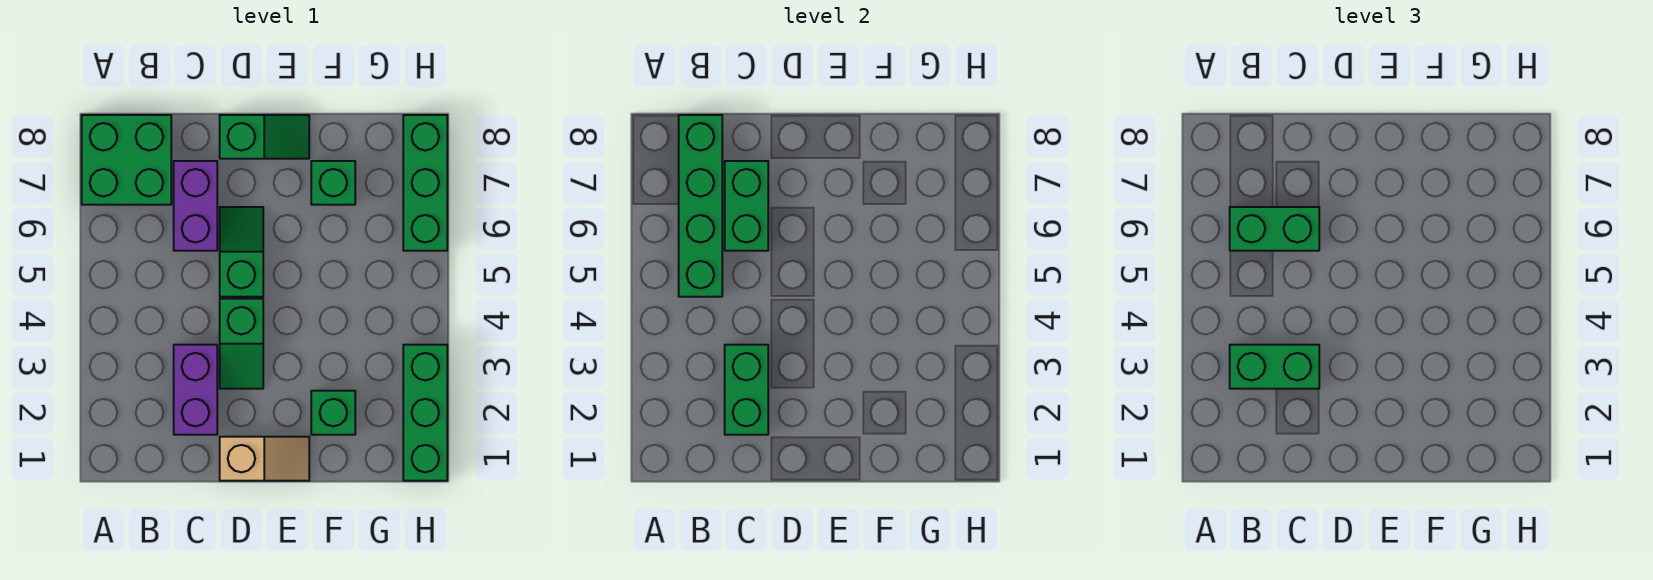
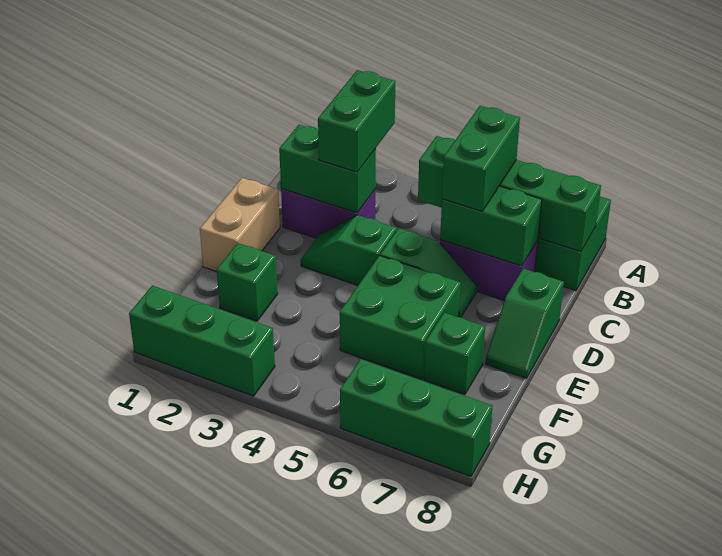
tan 1x2 slope [220,437,309,481] -> tan 1x2 brick [200,178,280,272]
none -> green 2x2 brick [340,256,461,379]

